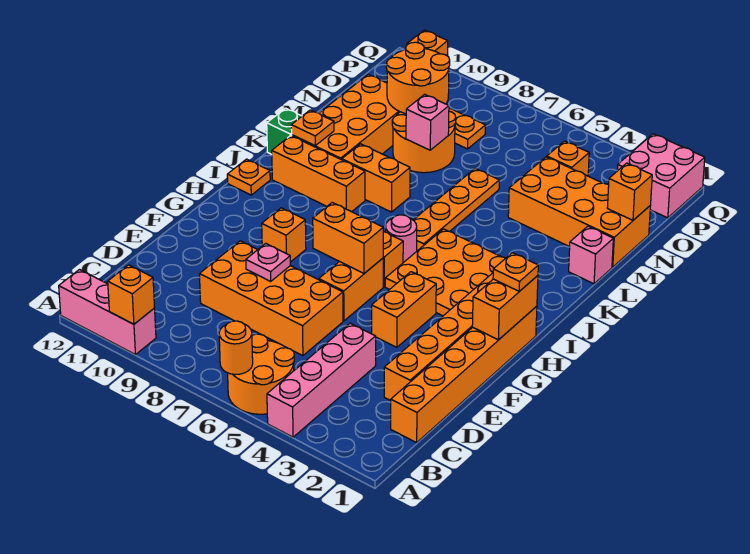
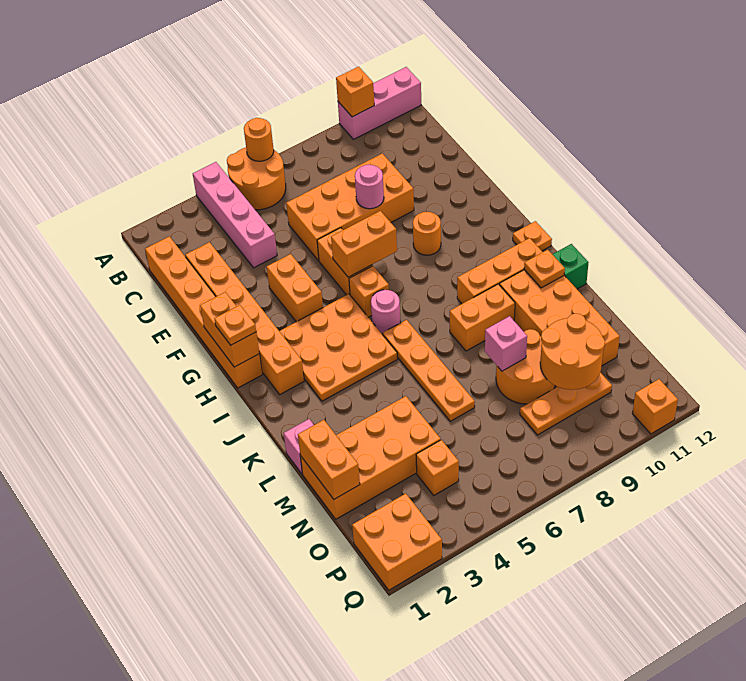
pink 1x1 plate [246,243,290,281] -> pink 1x1 round brick [355,165,384,209]
orange 1x1 brick [262,208,306,262] -> orange 1x1 round brick [413,211,441,255]
orange 1x1 brick [607,163,652,220] -> orange 1x2 brick [298,420,360,499]
pink 2x2 brick [617,134,705,218] -> orange 2x2 brick [352,494,442,590]

